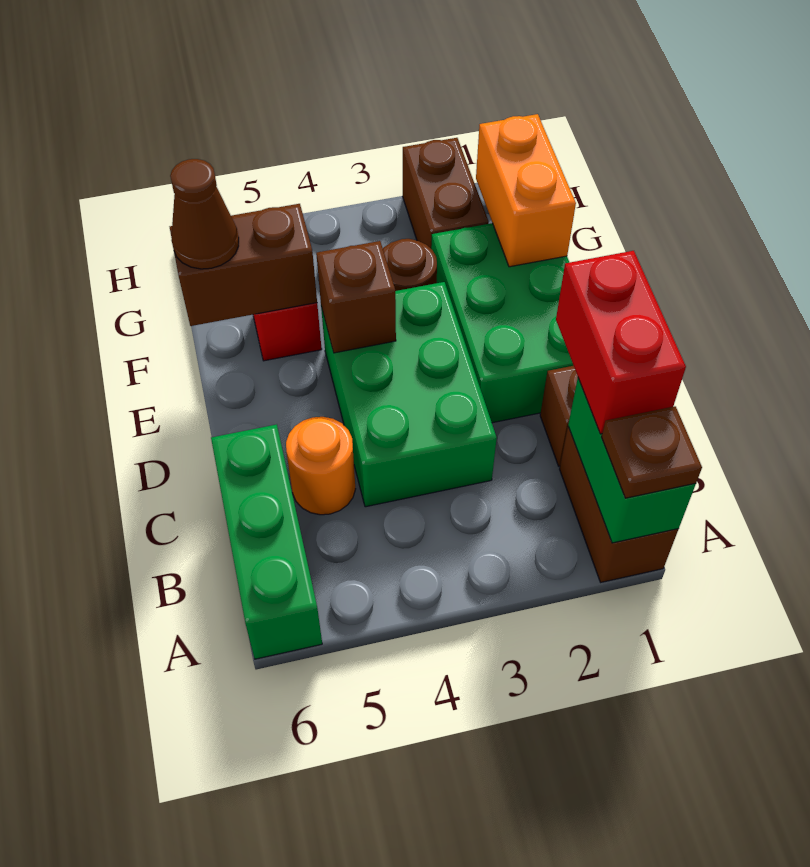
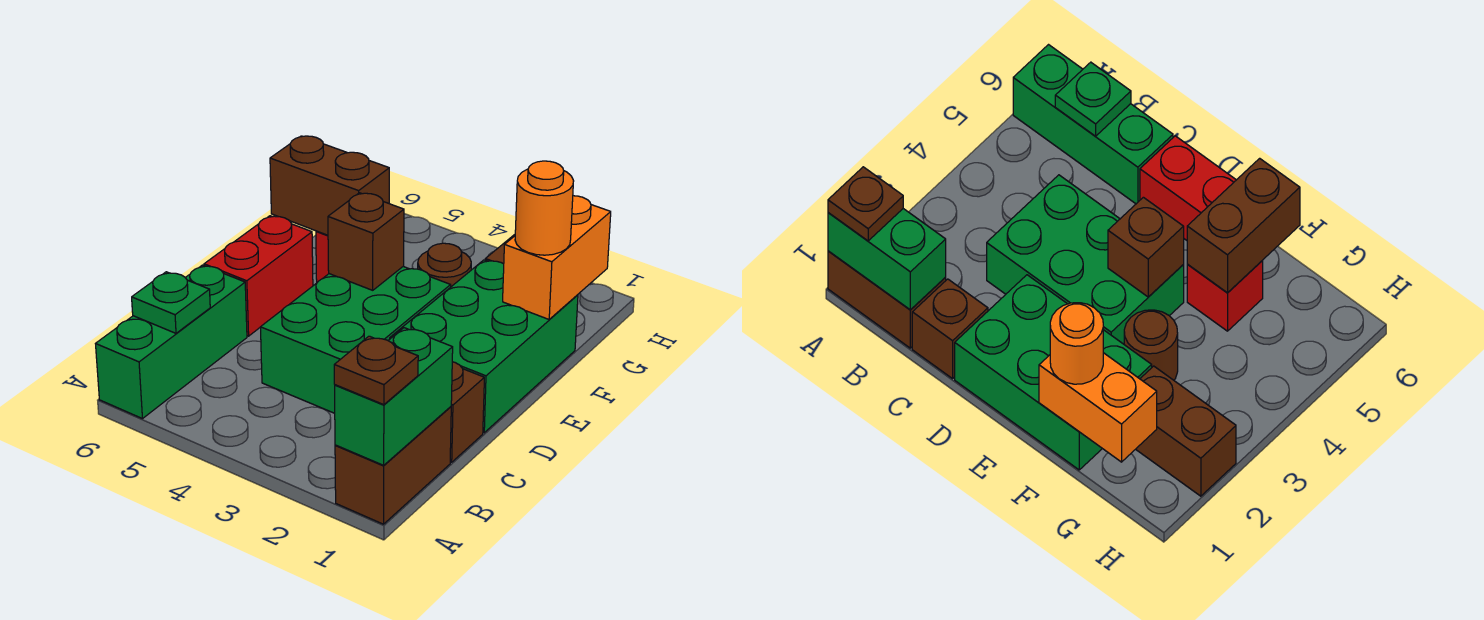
red 1x2 brick [556,251,686,434] -> red 1x2 brick moved to [204,216,313,336]
none -> green 1x1 plate [132,272,210,333]
orange 1x1 round brick [286,417,355,515] -> orange 1x1 round brick moved to [515,161,573,255]
brown 1x1 cone [170,159,239,269] -> none

